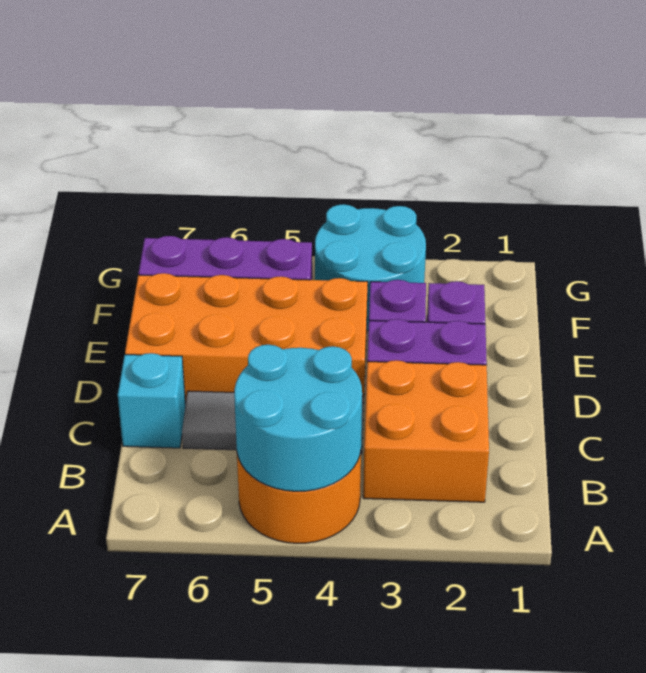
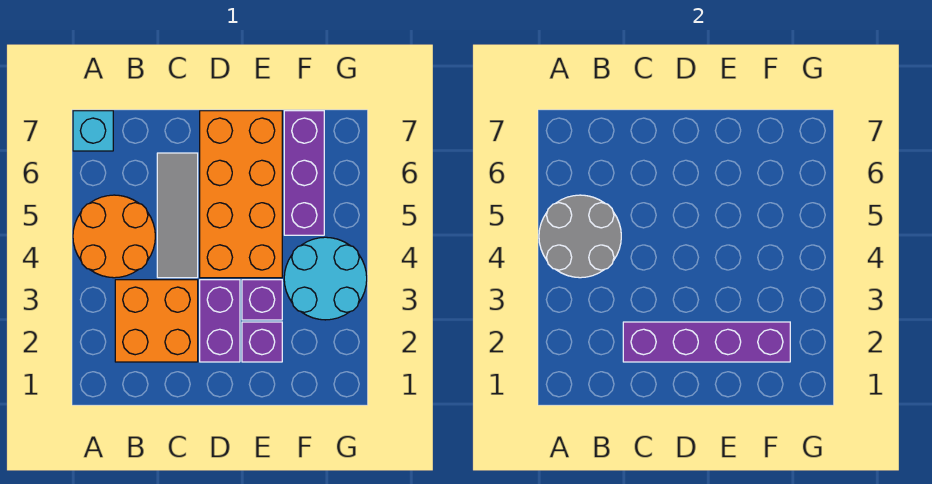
cyan 2x2 round brick [234,345,362,491] -> grey 2x2 round brick [539,195,621,278]
none -> purple 1x4 brick [623,322,790,362]
cyan 1x1 brick [118,353,185,448] -> cyan 1x1 brick moved to [73,111,113,151]

